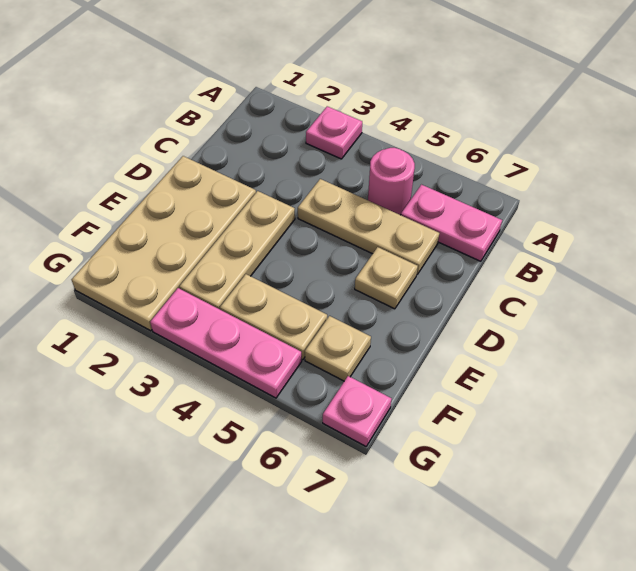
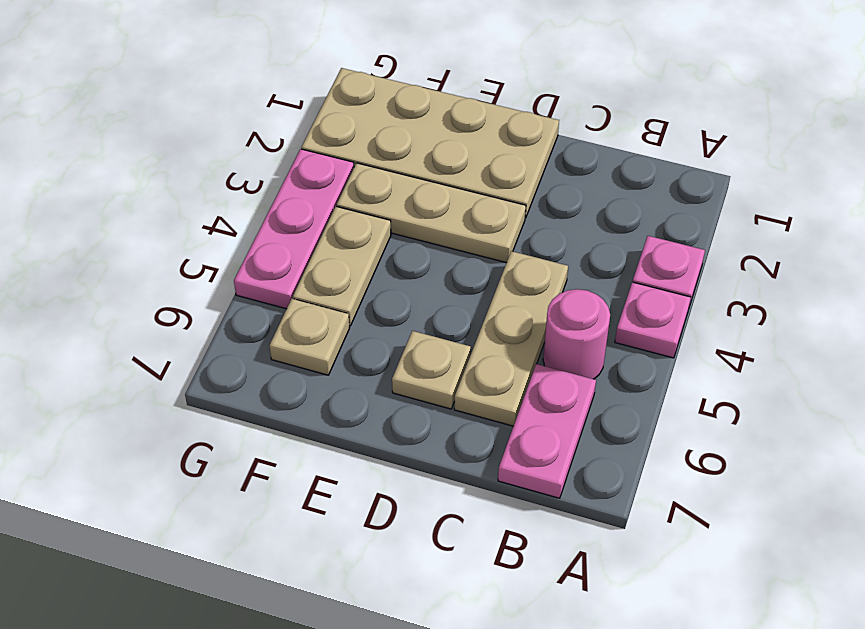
pink 1x1 plate [323,376,392,446] -> pink 1x1 plate moved to [615,282,691,358]

